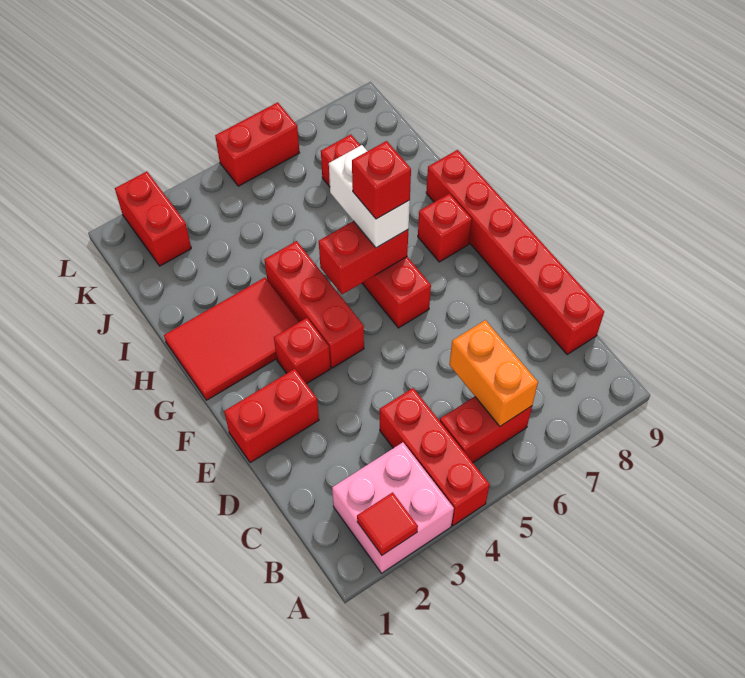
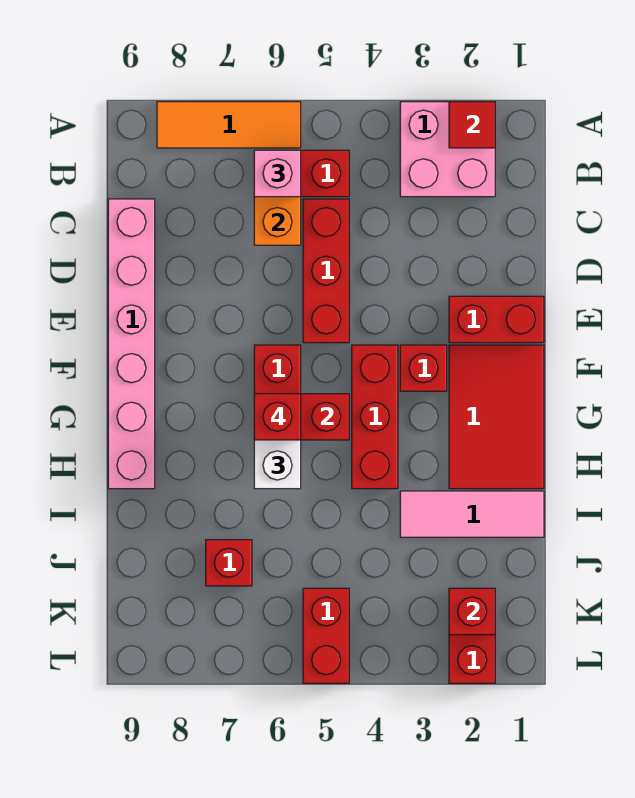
red 1x3 brick [380,388,490,526] -> red 1x3 brick moved to [303,199,349,343]
none -> orange 1x3 tile [157,102,301,148]
none -> pink 1x1 brick [254,150,301,197]
red 1x6 brick [426,150,604,354] -> pink 1x6 brick [108,199,155,489]
red 2x3 tile [164,278,299,400] -> red 2x3 tile turned to [449,345,544,489]
red 1x1 brick [418,193,472,262] -> red 1x1 brick moved to [449,588,495,635]
none -> pink 1x3 tile [400,491,544,537]
red 1x2 brick [215,102,299,186] -> red 1x2 brick turned to [303,588,349,683]

